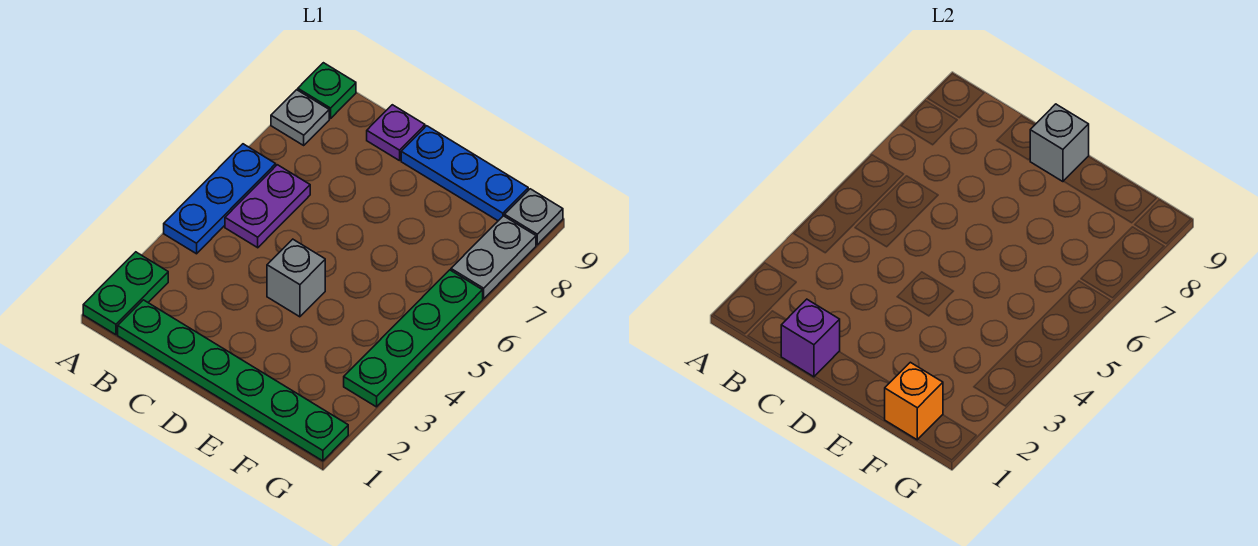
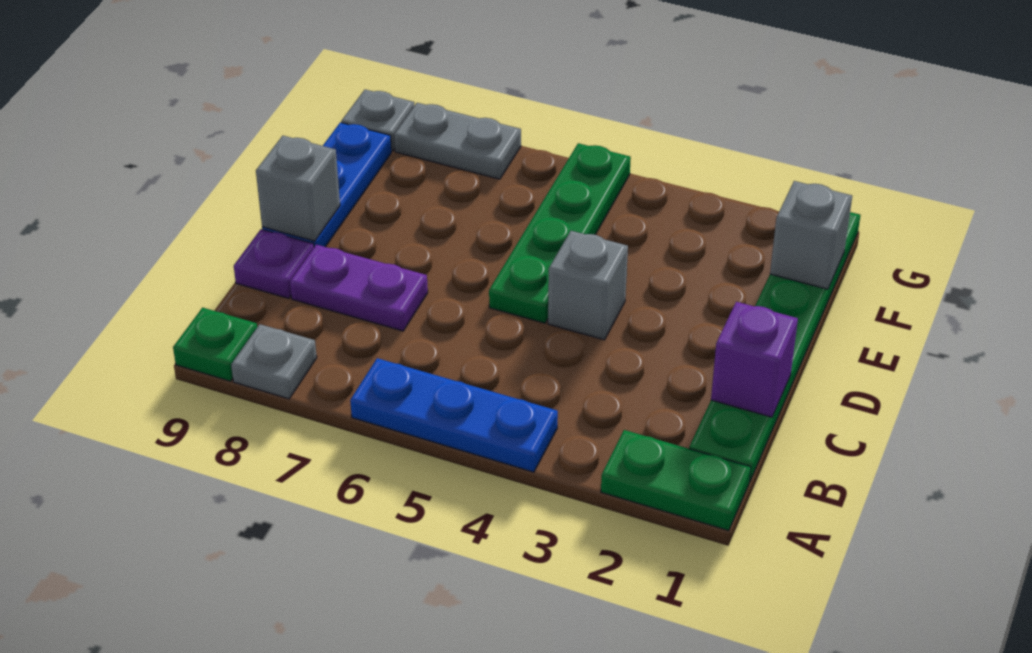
purple 1x2 plate [225,165,310,248] -> purple 1x2 plate moved to [290,244,428,331]
orange 1x1 brick [885,362,943,440] -> grey 1x1 brick [770,181,852,289]
green 1x4 plate [344,270,483,407] -> green 1x4 plate turned to [489,143,631,323]

